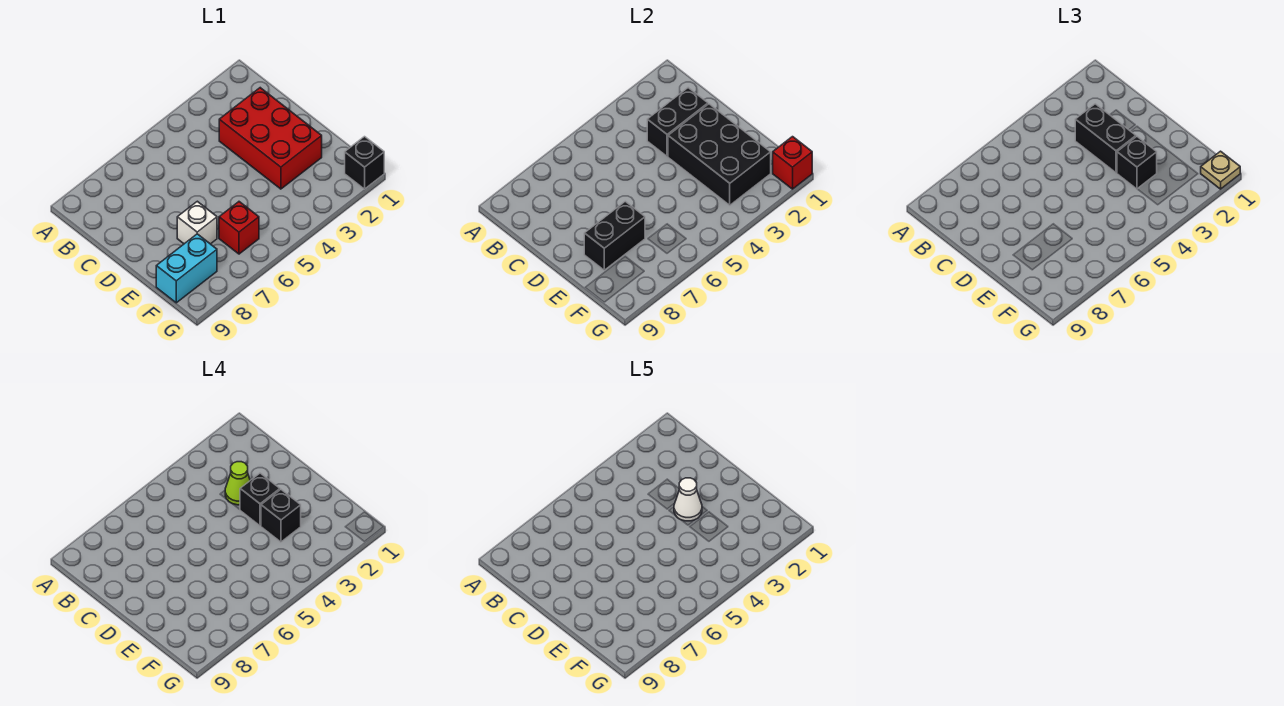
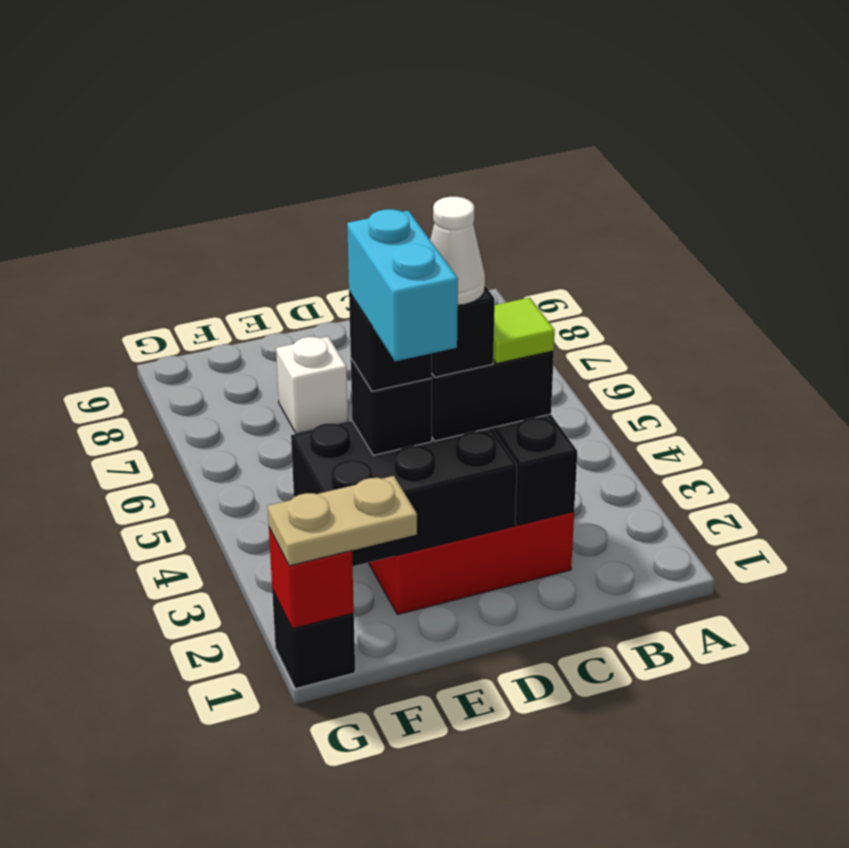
lime 1x1 cone [225,462,250,505] -> lime 1x1 tile [493,298,555,364]
black 1x2 brick [584,201,645,270] -> none
red 1x1 brick [219,202,259,254] -> none
cyan 1x2 brick [156,234,217,303] -> cyan 1x2 brick moved to [347,209,458,361]
tan 1x1 plate [1201,151,1240,189] -> tan 1x2 plate [268,476,417,566]

